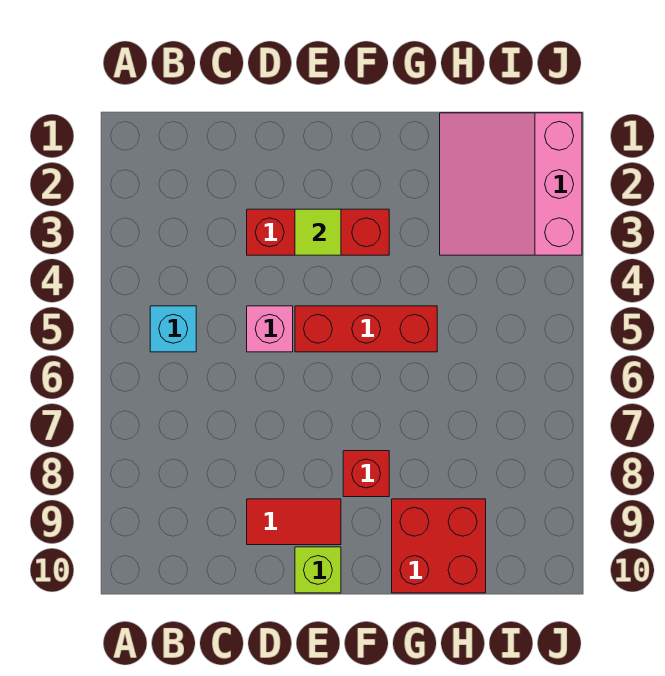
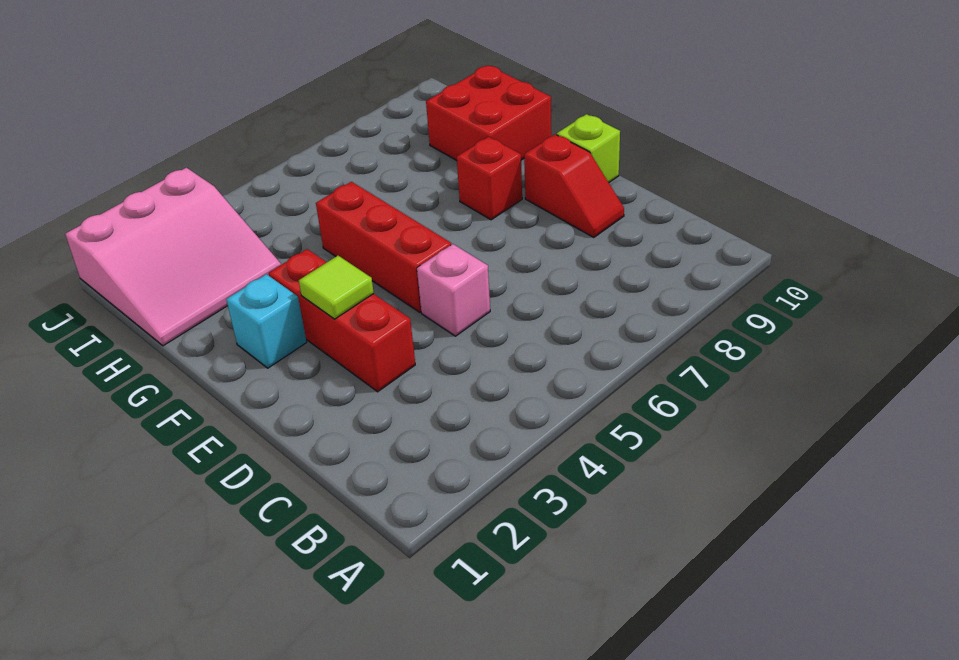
cyan 1x1 brick [150,306,196,352] -> cyan 1x1 brick moved to [226,274,307,368]
red 1x2 tile [247,499,341,545] -> red 1x2 slope [524,134,624,238]

